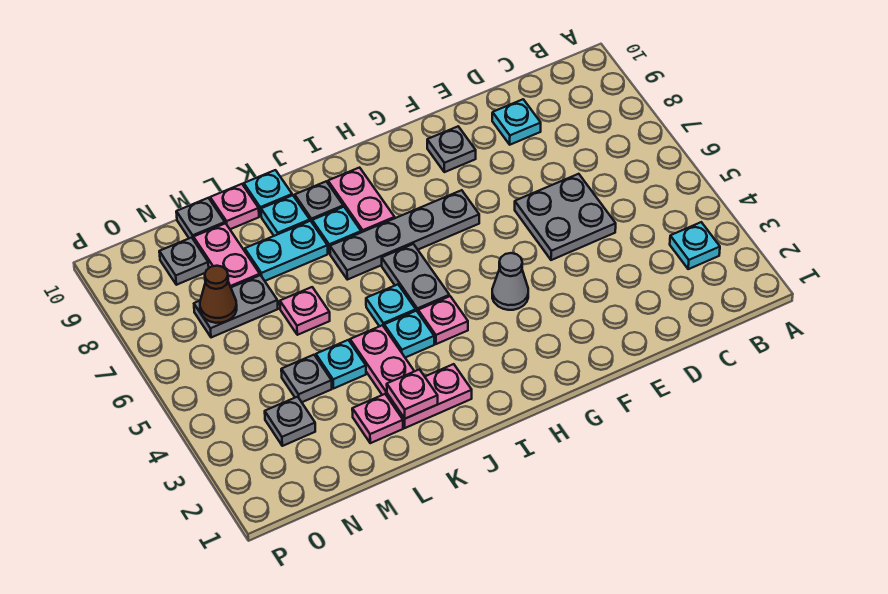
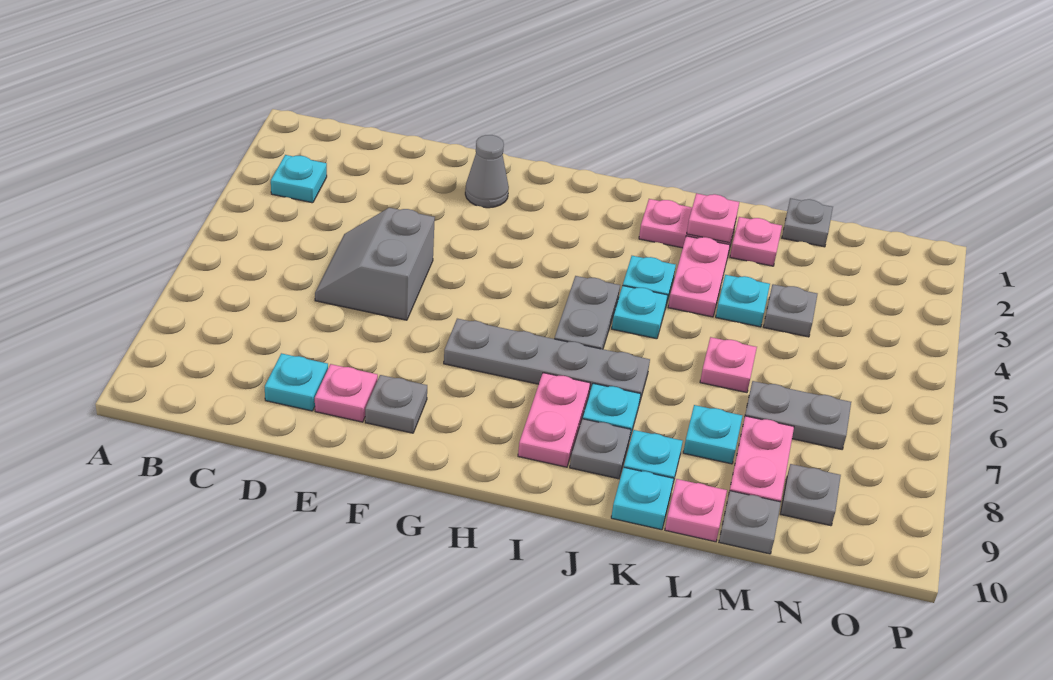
grey 2x2 plate [515,174,616,260] -> grey 2x2 slope [315,208,435,320]
grey 1x1 cone [492,253,528,310] -> grey 1x1 cone moved to [465,135,509,208]
pink 1x1 plate [418,296,468,344] -> pink 1x1 plate moved to [315,364,378,422]
cyan 1x2 plate [245,221,328,281] -> cyan 1x1 plate [683,405,742,464]
grey 1x1 plate [265,397,315,446] -> grey 1x1 plate moved to [782,198,833,247]
brown 1x1 cone [200,266,237,323] -> none

